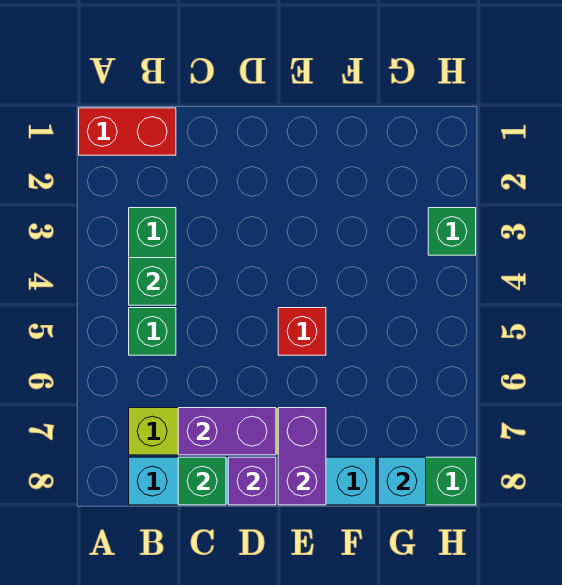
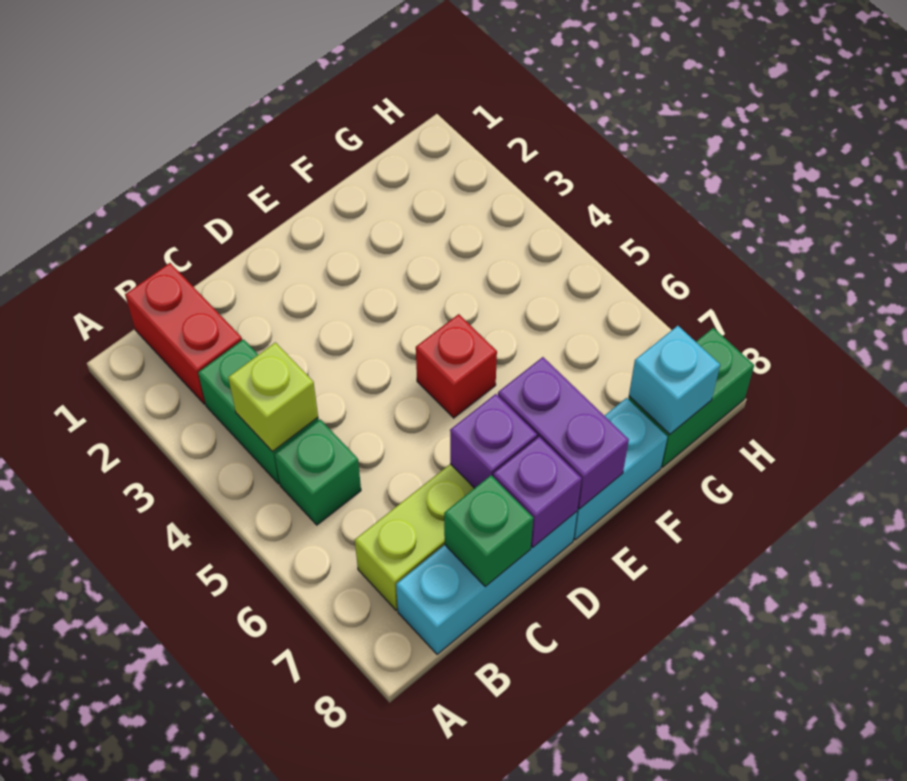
red 1x2 brick [79,108,176,155] -> red 1x2 brick turned to [125,263,242,404]
green 1x1 brick [129,258,176,305] -> lime 1x1 brick [228,342,318,452]
purple 1x2 brick [178,408,276,455] -> purple 1x1 brick [450,394,537,488]
green 1x1 brick [428,208,476,255] -> none

